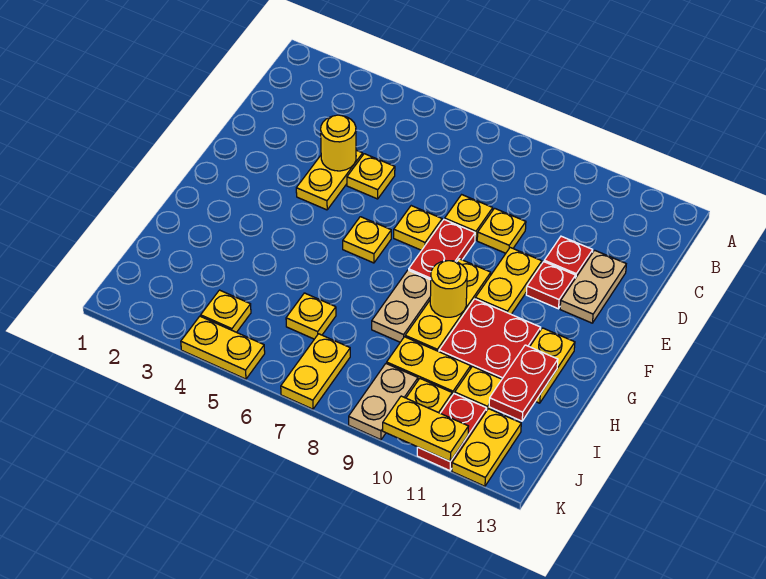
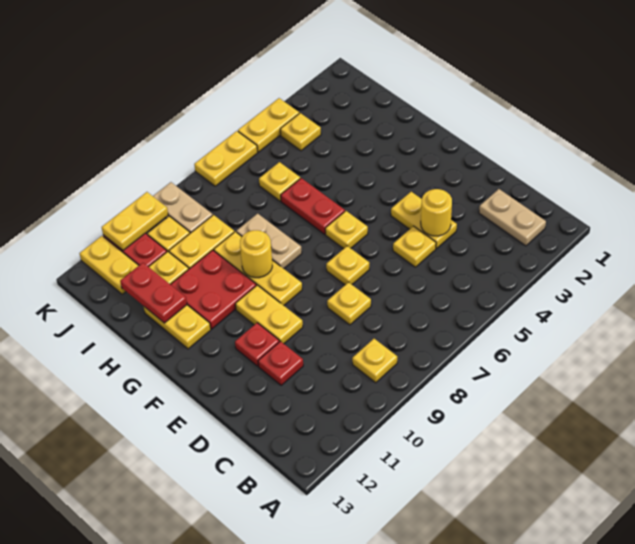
yellow 1x1 plate [477,208,526,253] -> yellow 1x1 plate moved to [352,339,397,383]
tan 1x2 plate [560,250,626,323] -> tan 1x2 plate moved to [479,189,546,246]
red 1x2 plate [409,219,475,280] -> red 1x2 plate moved to [281,178,345,234]
yellow 1x2 plate [281,334,350,409] -> yellow 1x2 plate turned to [194,131,258,186]

